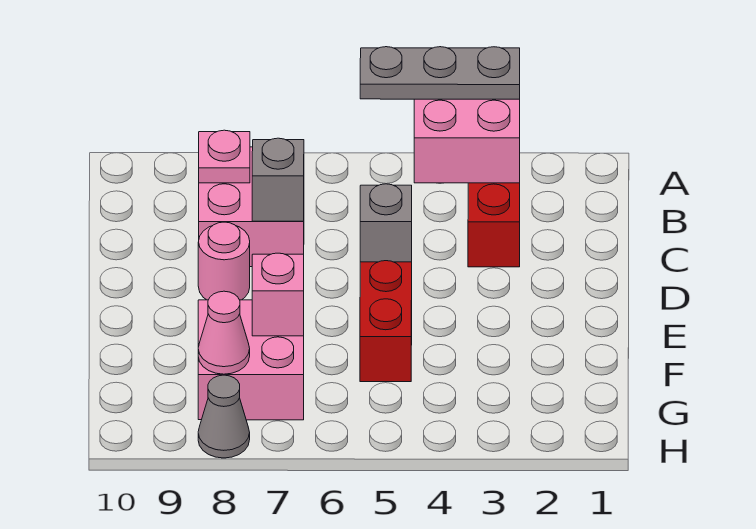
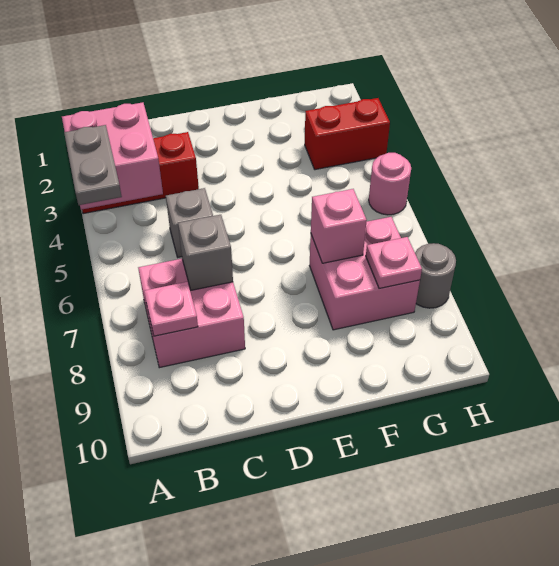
grey 1x3 plate [360,47,520,99] -> grey 1x2 plate [64,125,122,205]
pink 1x1 round brick [198,222,250,300] -> pink 1x1 round brick moved to [369,153,411,215]
red 1x2 brick [360,261,412,382] -> red 1x2 brick moved to [305,98,390,170]
pink 1x1 cone [198,291,250,374] -> pink 1x1 plate [366,237,422,289]
grey 1x1 cone [198,375,250,458] -> grey 1x1 round brick [415,243,456,308]

